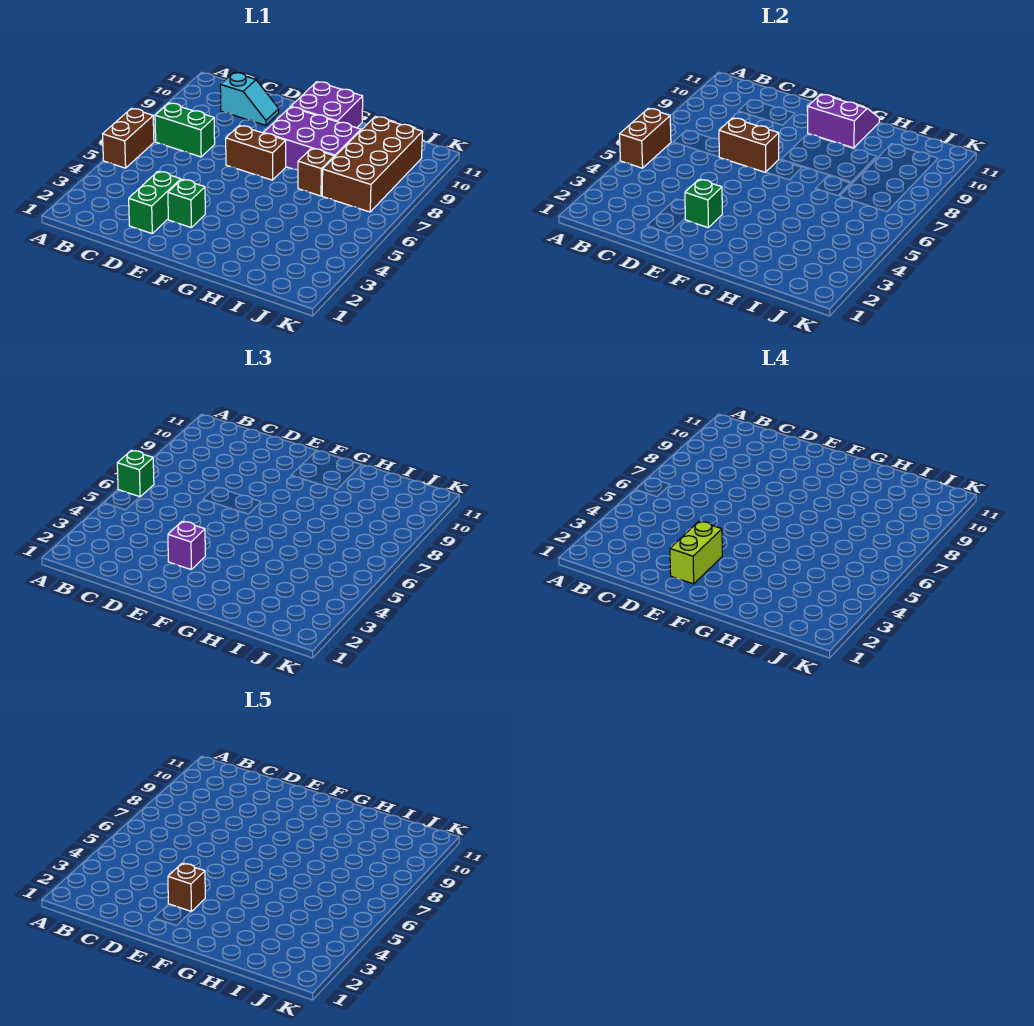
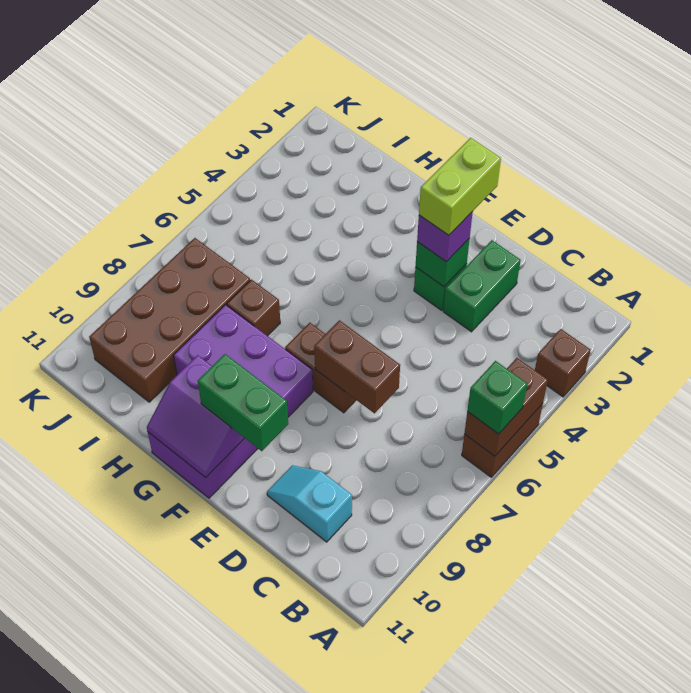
green 1x2 brick [155,103,215,157] -> green 1x2 brick moved to [198,354,288,451]
brown 1x1 brick [168,863,205,911] -> brown 1x1 brick moved to [535,329,591,397]

